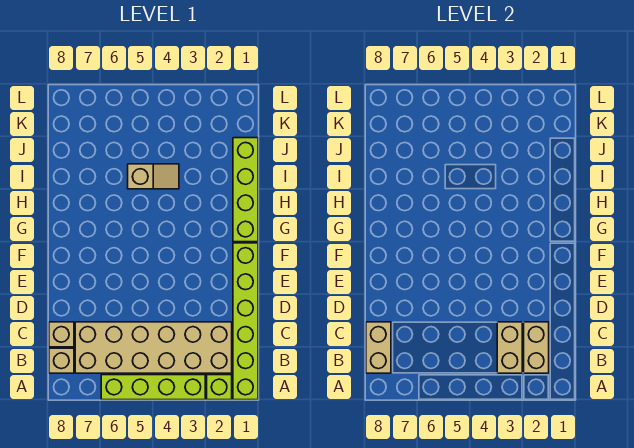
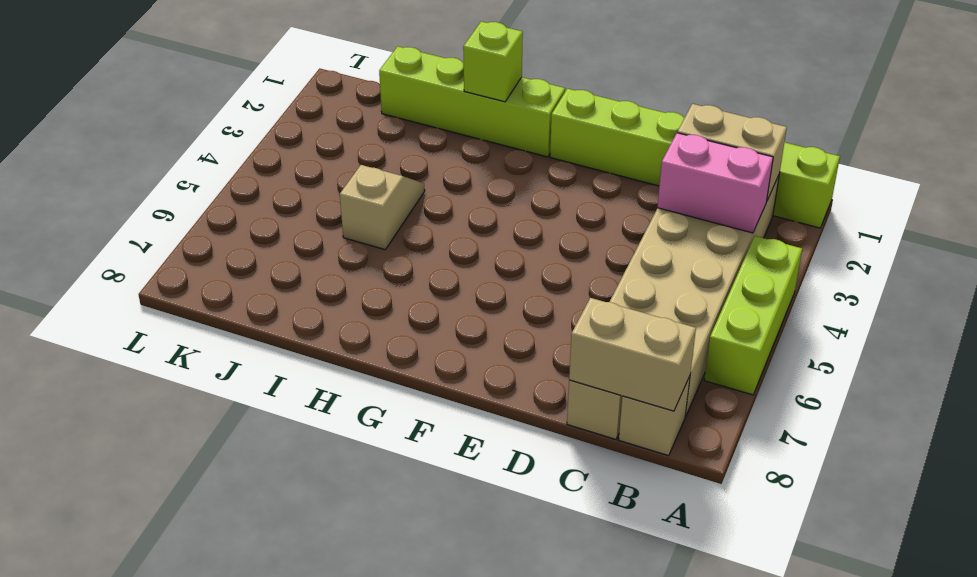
lime 1x1 brick [207,375,232,400] -> lime 1x1 brick moved to [463,22,523,102]
lime 1x4 brick [101,375,205,400] -> lime 1x3 brick [704,236,802,395]
tan 1x2 brick [497,322,522,373] -> pink 1x2 brick [657,133,773,233]

